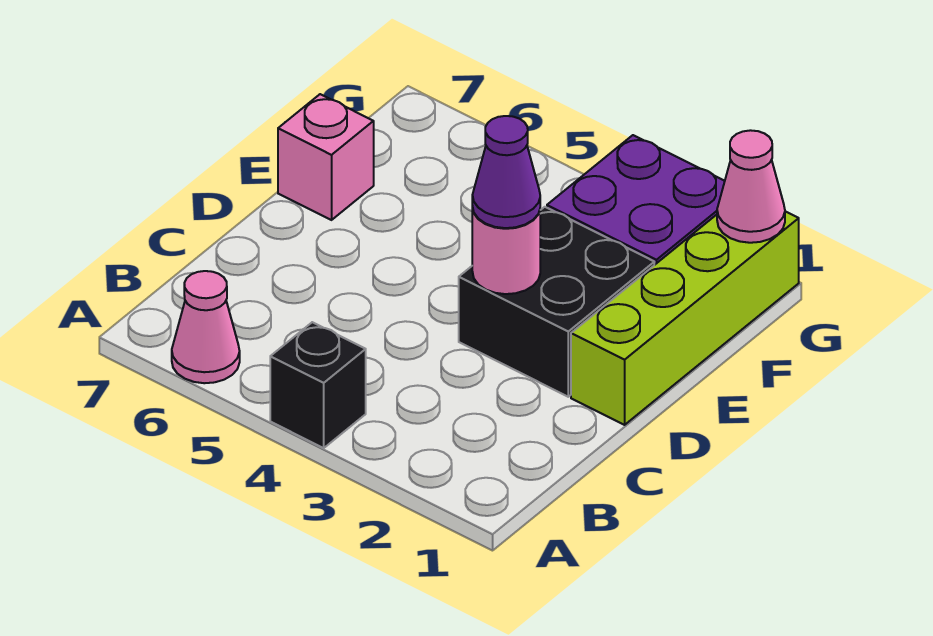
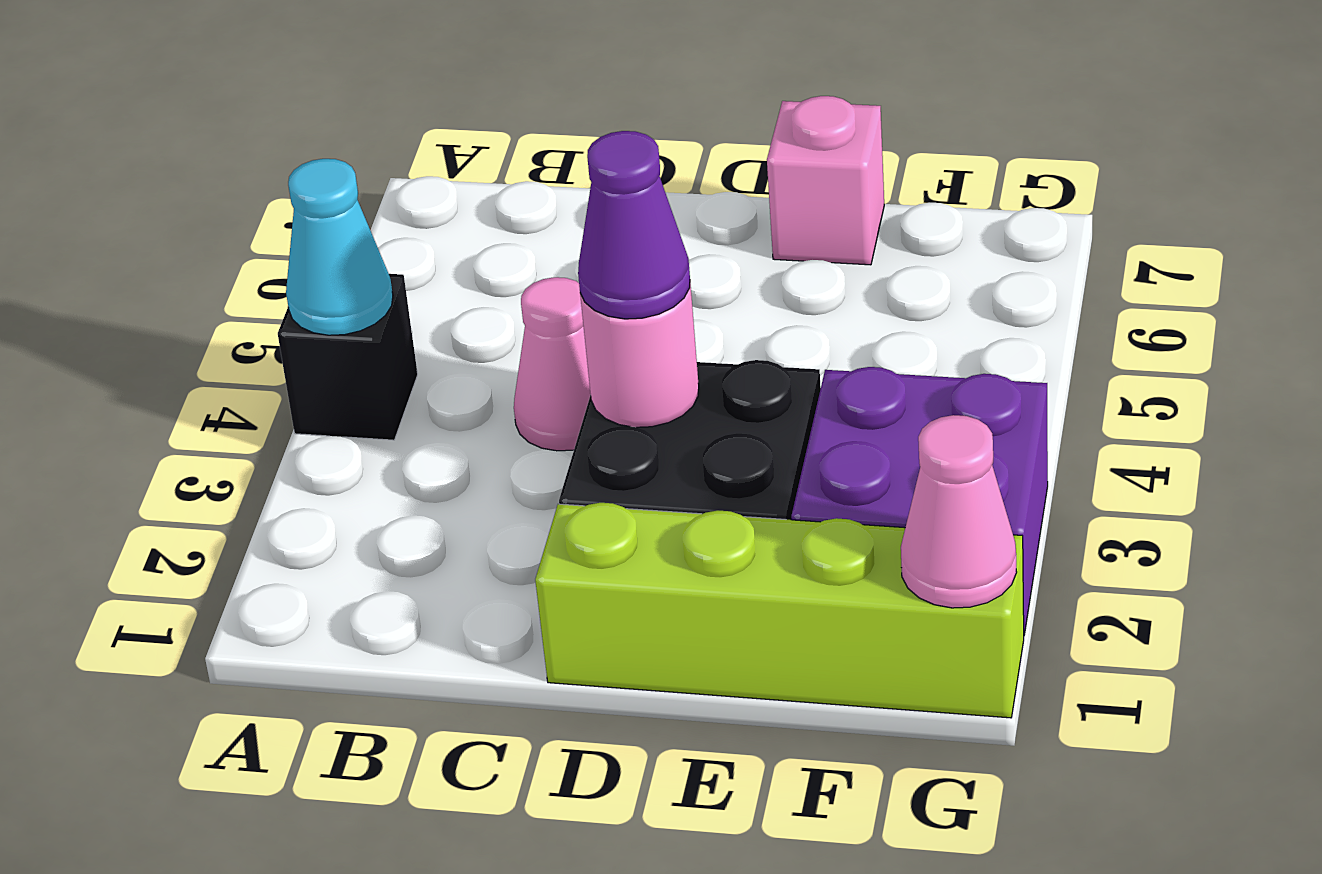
none -> cyan 1x1 cone [286,159,393,335]
pink 1x1 cone [172,271,240,383] -> pink 1x1 cone moved to [514,277,591,451]

